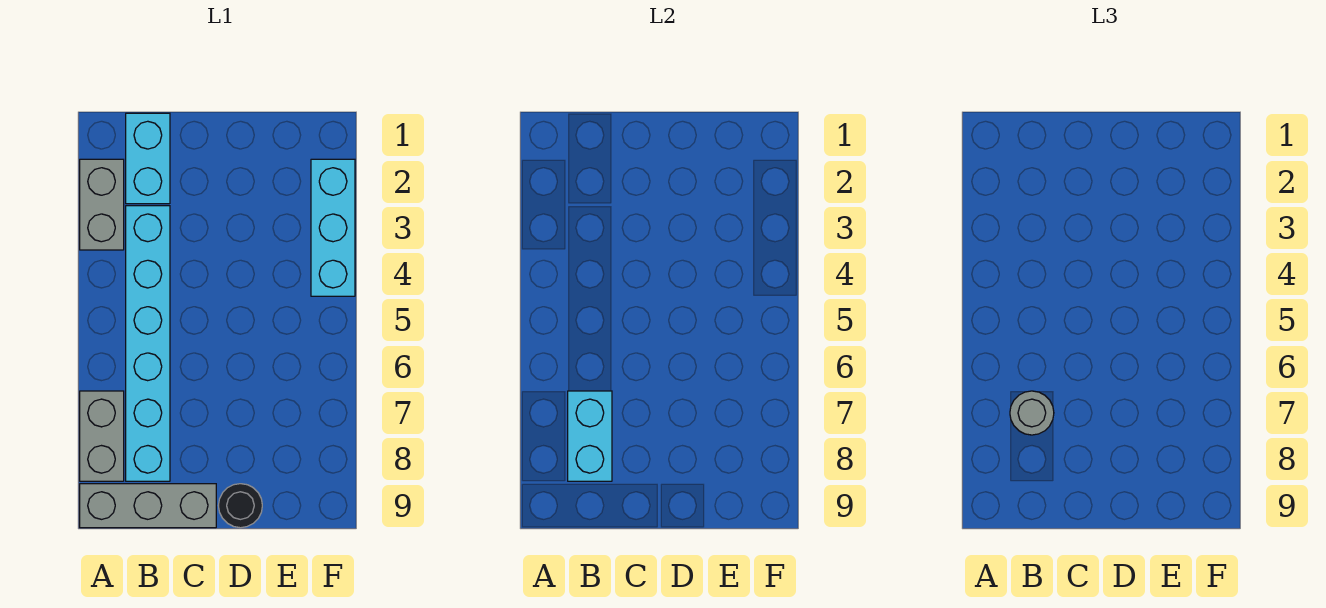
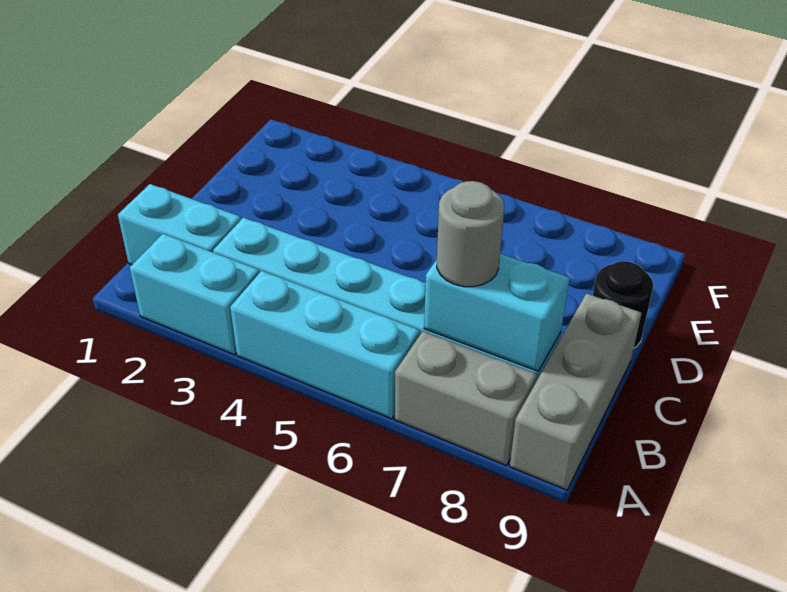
grey 1x2 brick [80,159,124,250] -> cyan 1x2 brick [130,234,259,355]
cyan 1x3 brick [311,159,355,296] -> cyan 1x3 brick moved to [230,271,420,419]

